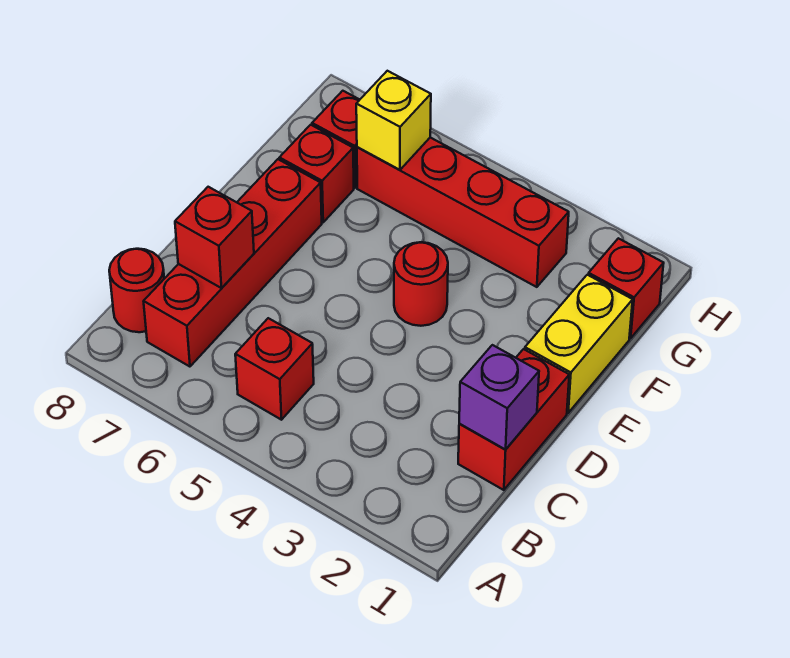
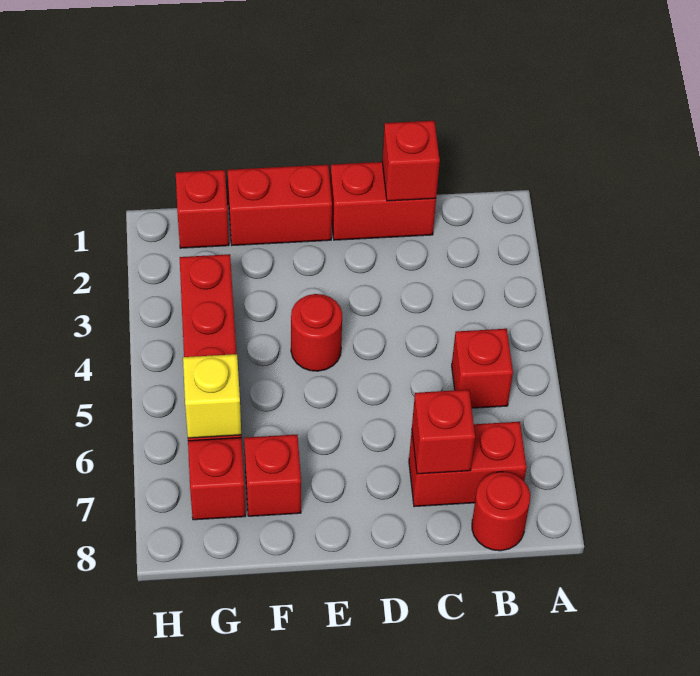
red 1x4 brick [144,159,322,367] -> red 1x2 brick [409,422,527,507]
purple 1x1 brick [459,345,539,450] -> red 1x1 brick [382,121,440,201]
yellow 1x2 brick [525,275,633,413] -> red 1x2 brick [228,165,332,245]

